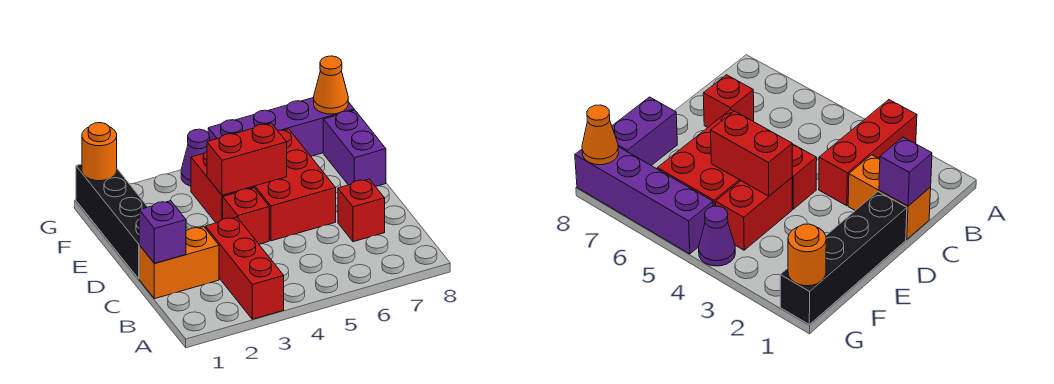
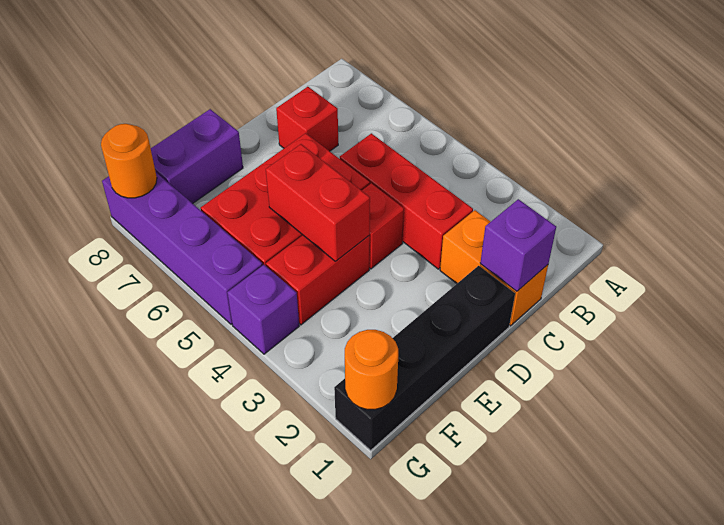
red 1x3 brick [206,217,284,319] -> red 1x3 brick turned to [340,133,473,269]
purple 1x1 cone [181,129,210,186] -> purple 1x1 brick [227,265,299,354]
orange 1x1 cone [314,56,348,114] -> orange 1x1 round brick [101,124,157,198]

